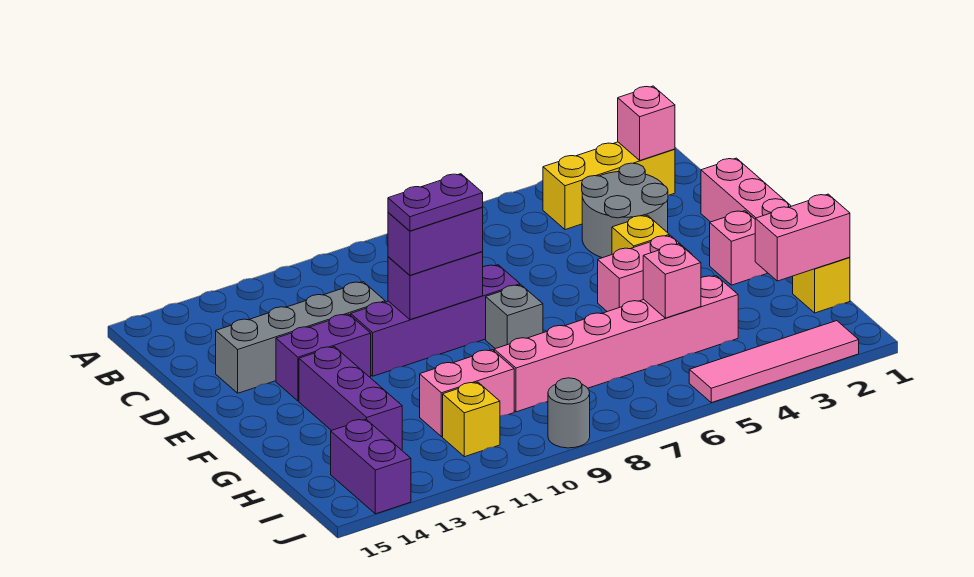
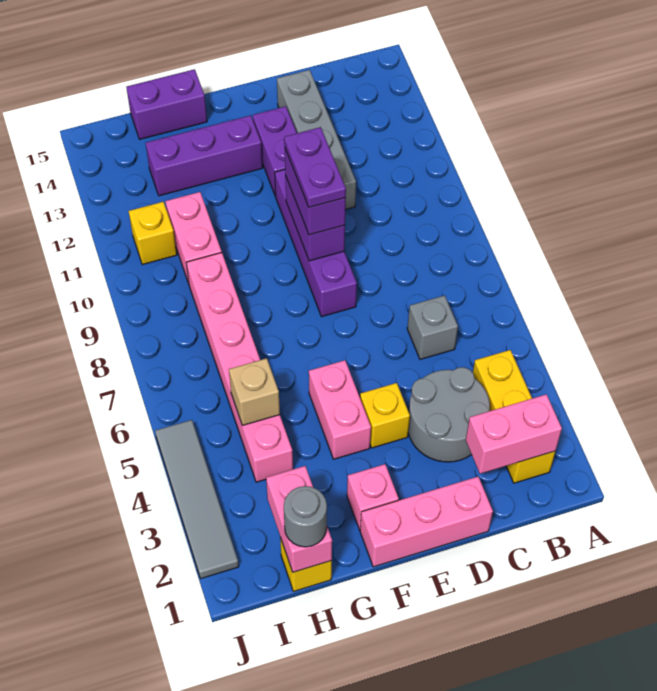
pink 1x1 brick [618,86,675,160] -> pink 1x2 brick [466,394,562,474]
grey 1x1 brick [486,285,543,349] -> grey 1x1 brick moved to [407,295,458,359]
pink 1x1 brick [643,244,701,318] -> tan 1x1 brick [229,358,280,425]
purple 1x2 brick [331,419,411,514] -> purple 1x2 brick moved to [126,69,207,139]
pink 1x4 tile [689,321,859,403] -> grey 1x4 tile [155,420,239,578]
grey 1x1 round brick [548,378,590,448] -> grey 1x1 round brick moved to [284,486,327,547]

